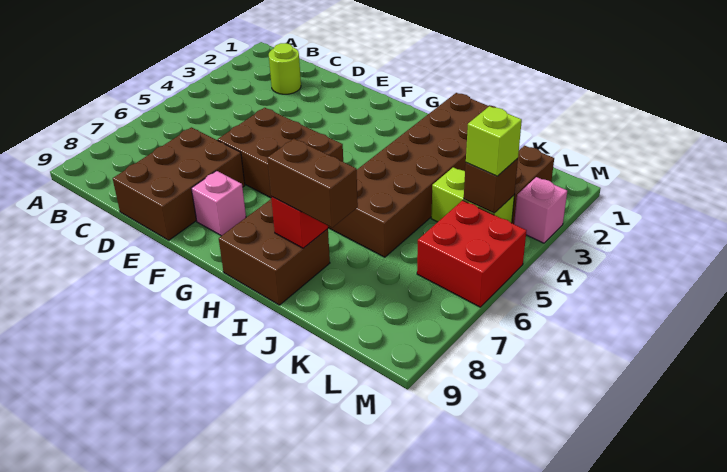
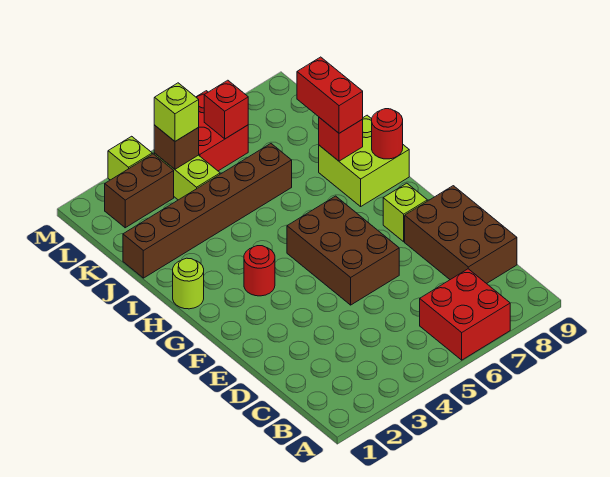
none -> red 2x2 brick [420,269,510,360]
lime 1x1 round brick [269,43,301,94] -> lime 1x1 round brick moved to [173,258,204,309]
brown 2x3 brick [113,127,245,240] -> brown 2x3 brick turned to [405,186,517,284]
pink 1x1 brick [191,171,246,236] -> lime 1x1 brick [383,183,427,242]
none -> red 1x1 round brick [244,246,275,296]
brown 2x2 brick [219,199,330,305] -> lime 2x2 brick [319,115,409,206]
none -> red 1x1 round brick [372,109,403,159]
brown 2x6 brick [328,93,496,257] -> brown 1x6 brick [123,144,292,278]
brown 1x2 brick [267,139,358,228] -> red 1x2 brick [297,57,363,133]
none -> red 1x1 brick [204,80,248,139]
pink 1x1 brick [514,177,567,243] -> lime 1x1 brick [108,136,152,180]

